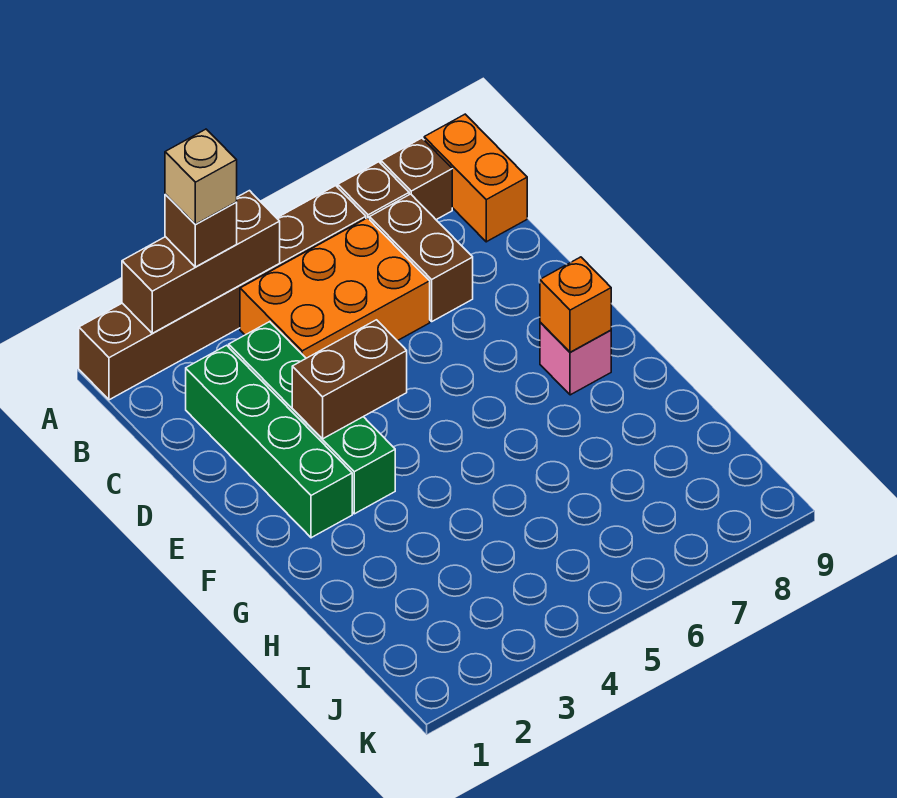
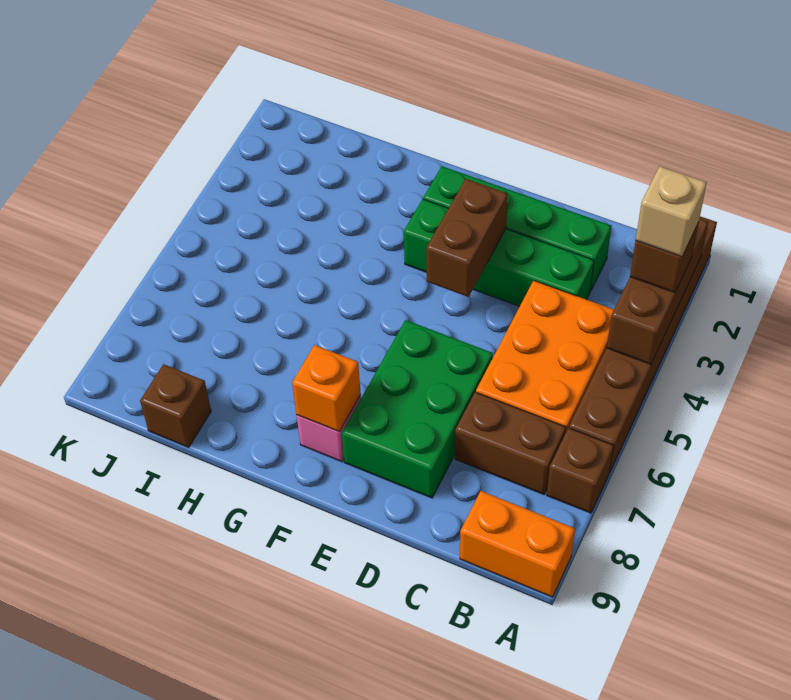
brown 1x1 brick [381,138,452,220] -> brown 1x1 brick moved to [140,364,211,447]
none -> green 2x3 brick [342,320,493,498]

